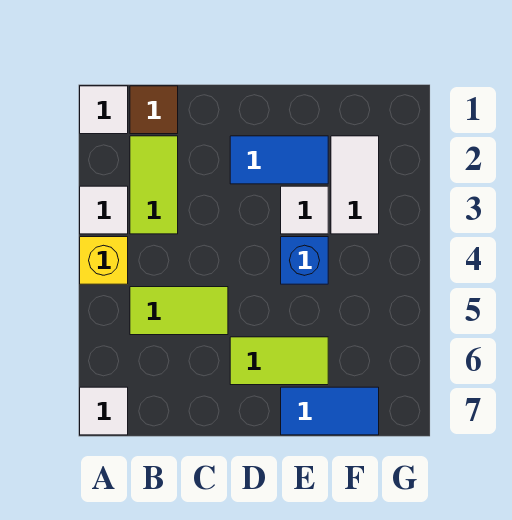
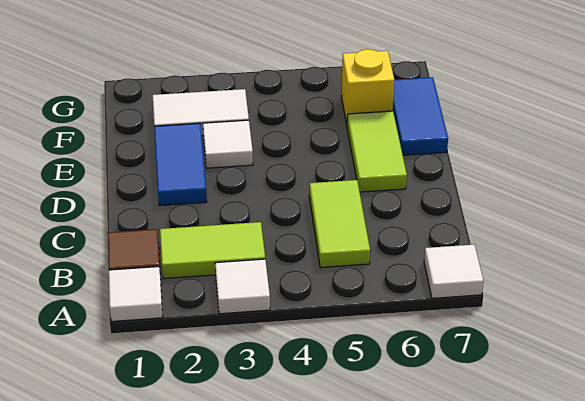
yellow 1x1 brick [80,237,128,284] -> yellow 1x1 brick moved to [341,49,394,125]
blue 1x1 brick [281,237,328,284] -> none

